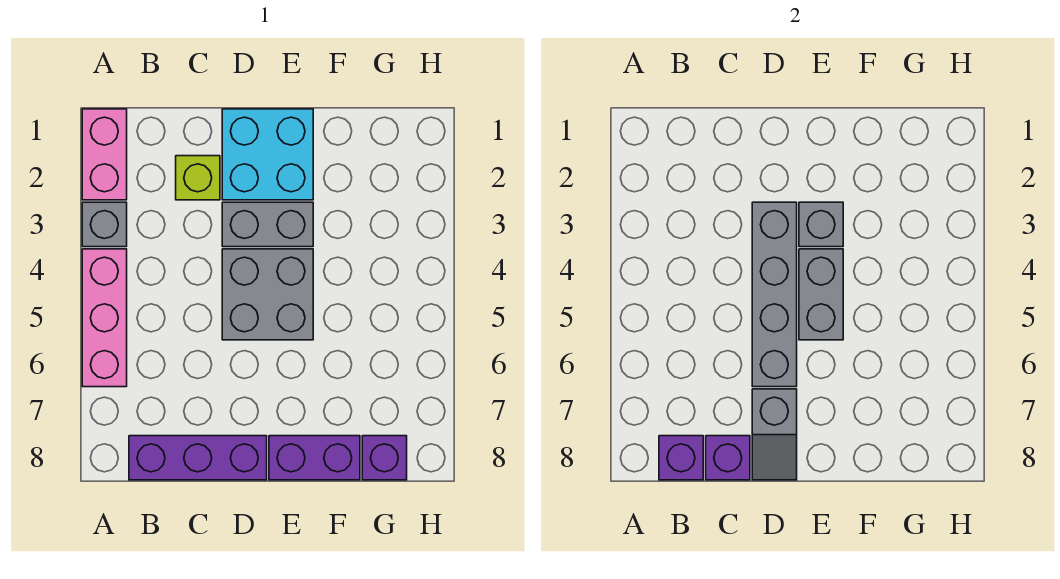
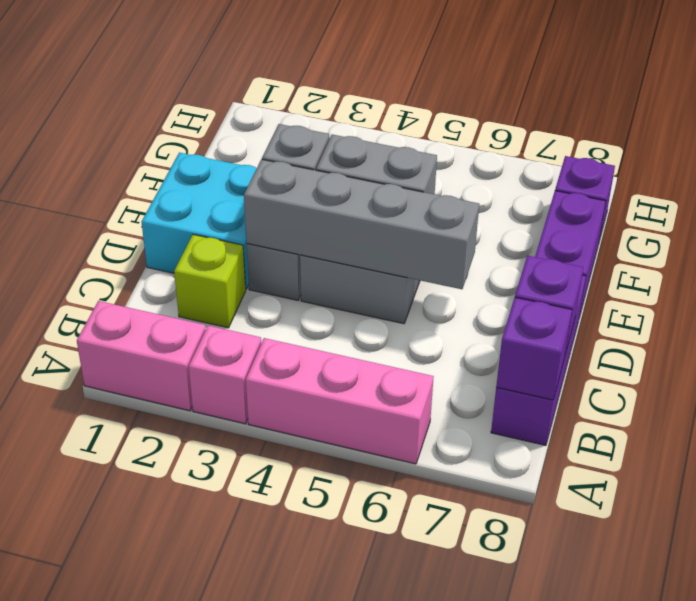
grey 1x1 brick [82,202,127,247] -> pink 1x1 brick [189,326,261,424]
grey 1x2 slope [752,389,797,480] -> none

